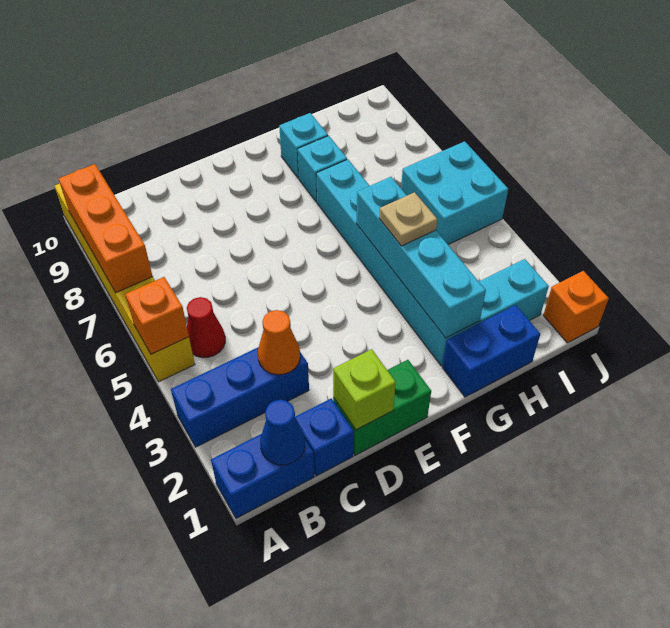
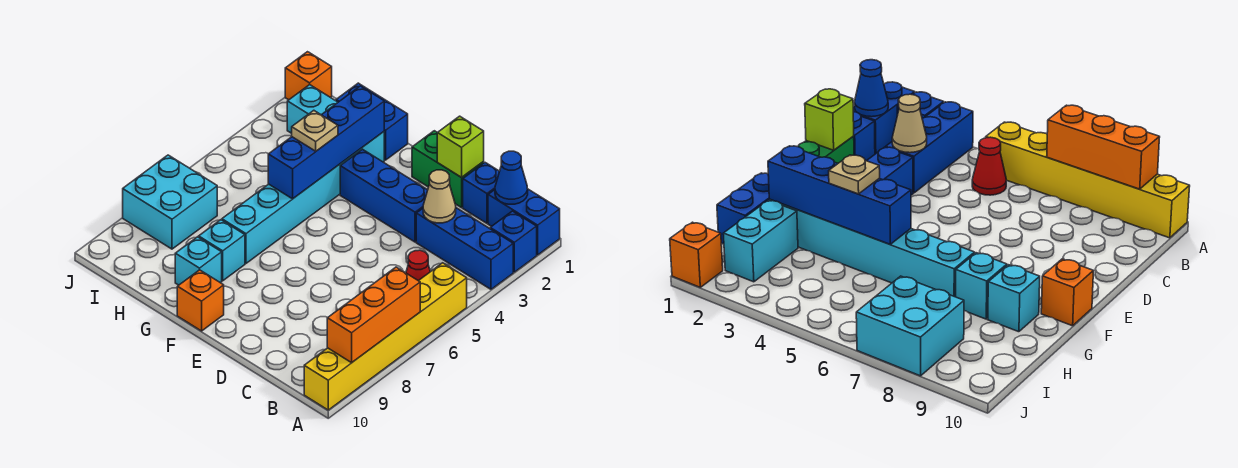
none -> blue 1x1 brick [490,211,537,272]
orange 1x1 brick [125,277,189,354] -> orange 1x1 brick moved to [177,270,224,331]
orange 1x1 cone [258,310,300,375] -> tan 1x1 cone [423,170,456,223]
none -> blue 1x3 brick [340,149,428,242]
cyan 1x4 brick [356,177,486,338] -> blue 1x4 brick [268,86,384,199]
cyan 2x2 brick [401,141,508,245] -> cyan 2x2 brick moved to [123,155,217,249]

